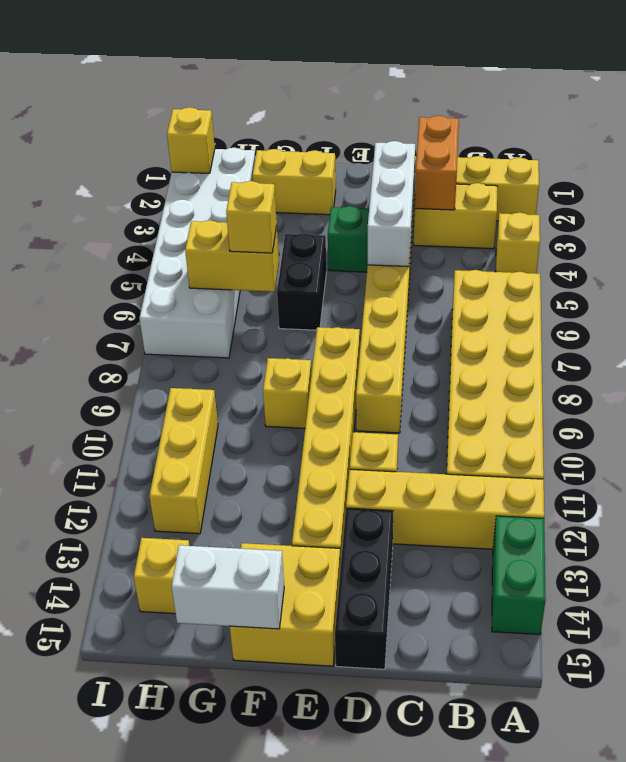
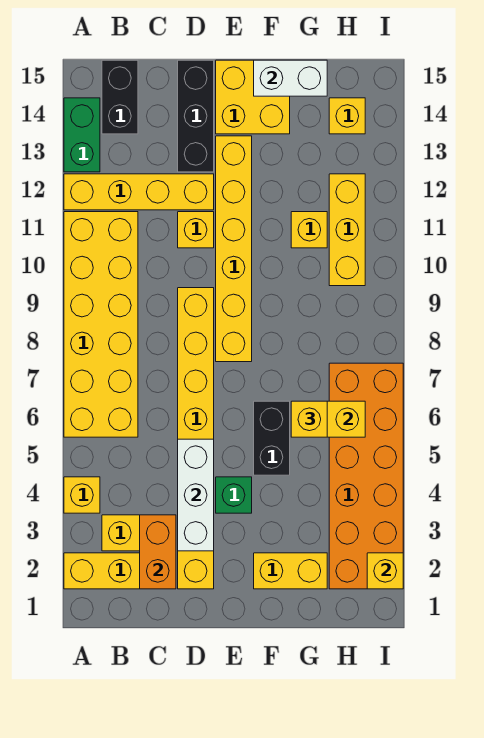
none -> black 1x2 brick [102,60,138,134]
yellow 1x1 brick [263,358,312,428] -> yellow 1x1 brick moved to [291,212,327,248]
white 2x6 brick [139,148,255,358] -> orange 2x6 brick [329,363,403,589]

